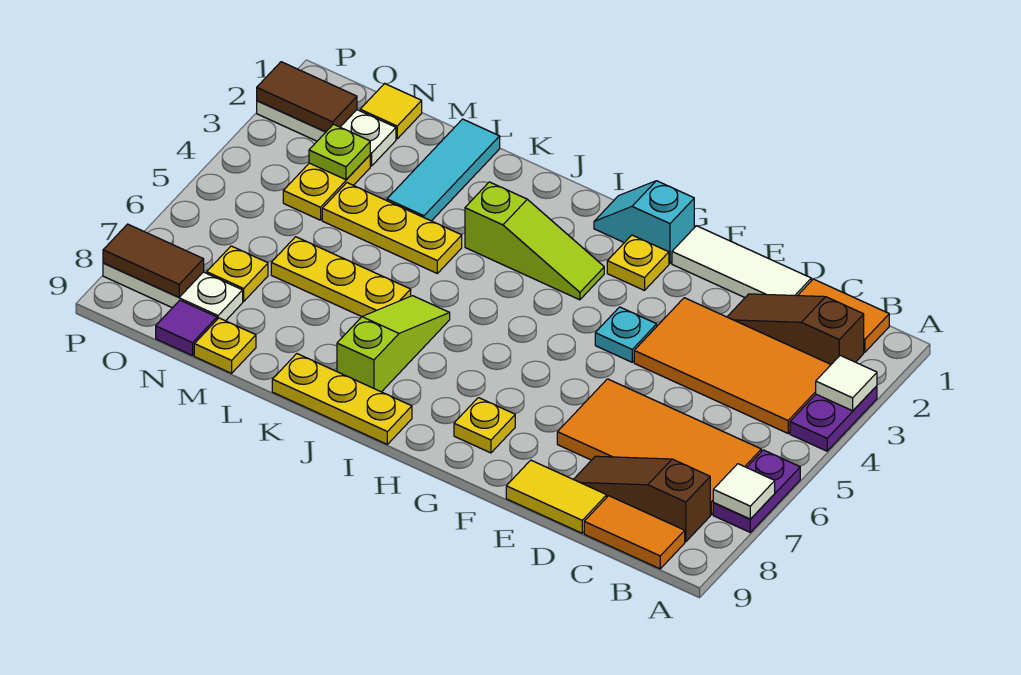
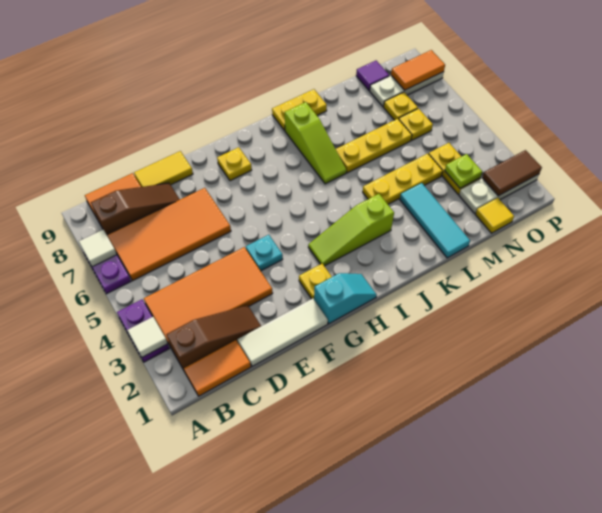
yellow 1x3 plate [272,354,412,444] -> yellow 1x2 plate [272,89,327,131]
yellow 1x1 plate [194,318,256,373] -> yellow 1x1 plate moved to [399,108,433,140]
brown 1x2 tile [103,224,204,297] -> orange 1x2 tile [391,50,445,90]

